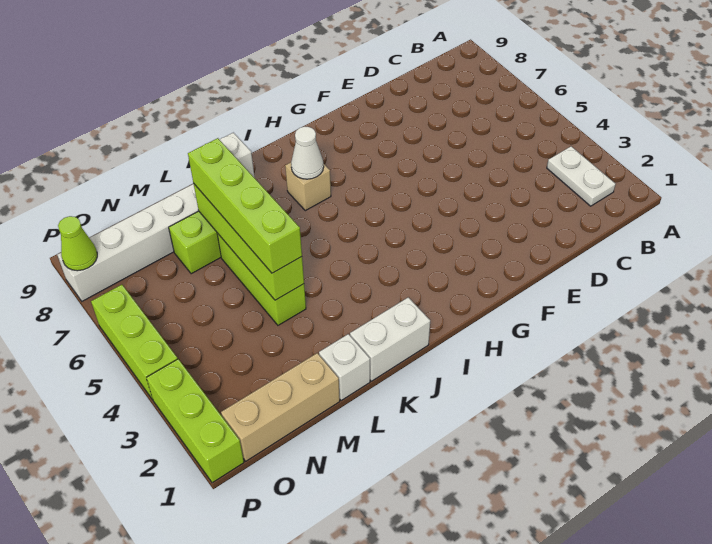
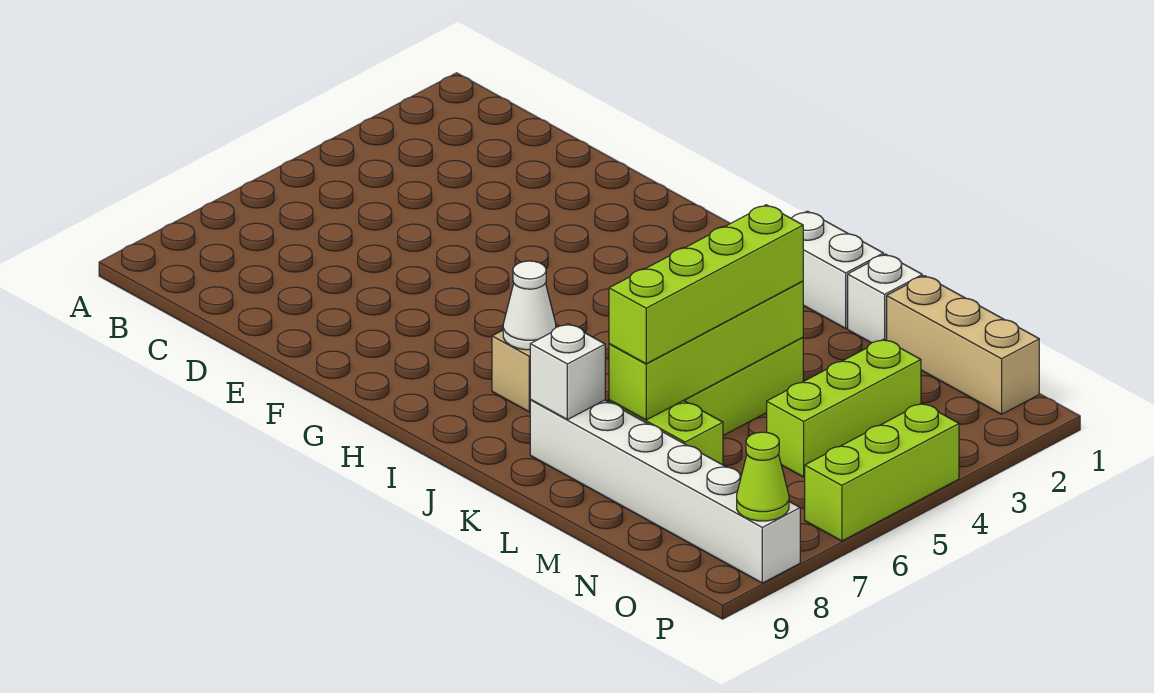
white 1x2 plate [547,146,616,206] -> none
lime 1x3 brick [146,359,244,483] -> lime 1x3 brick moved to [767,339,921,477]

